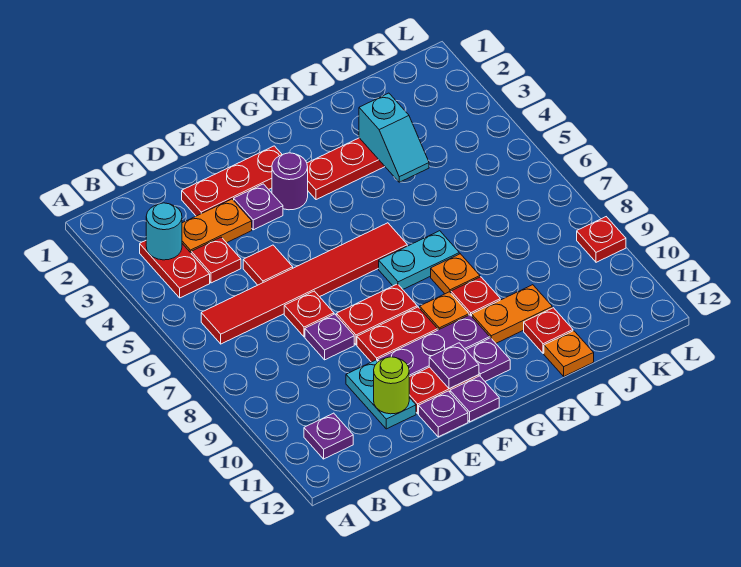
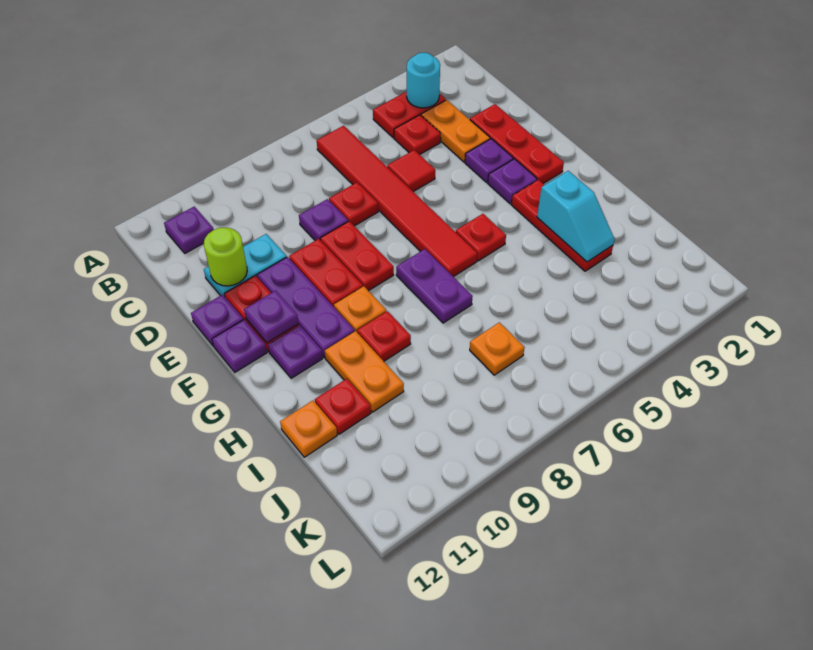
purple 1x1 round brick [272,153,308,210] -> purple 1x1 plate [488,159,537,204]
cyan 1x2 plate [379,231,459,289] -> purple 1x2 plate [396,249,473,323]
orange 1x1 plate [431,254,480,294] -> orange 1x1 plate moved to [470,322,525,375]
cyan 1x2 slope [359,93,429,182] -> cyan 1x2 slope turned to [537,171,615,262]
red 1x1 plate [577,217,626,262] -> red 1x1 plate moved to [456,214,506,261]

